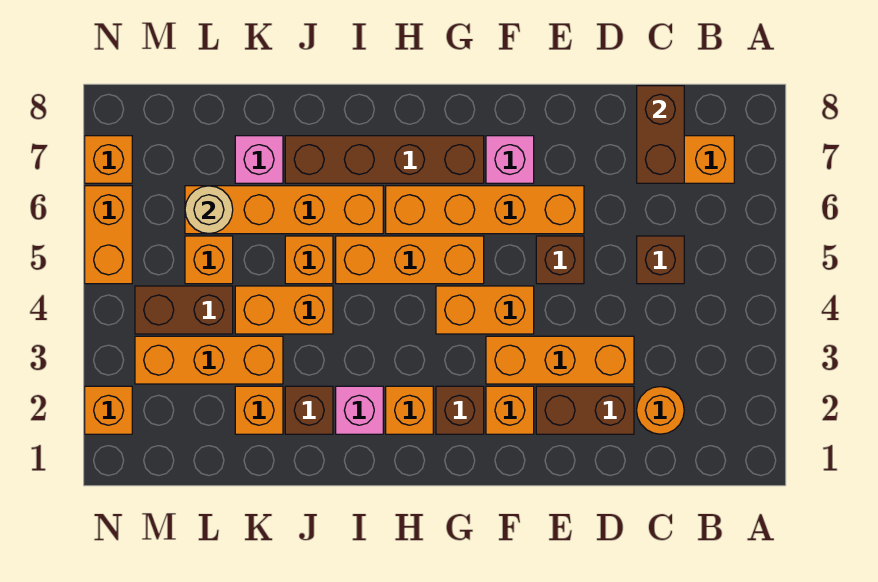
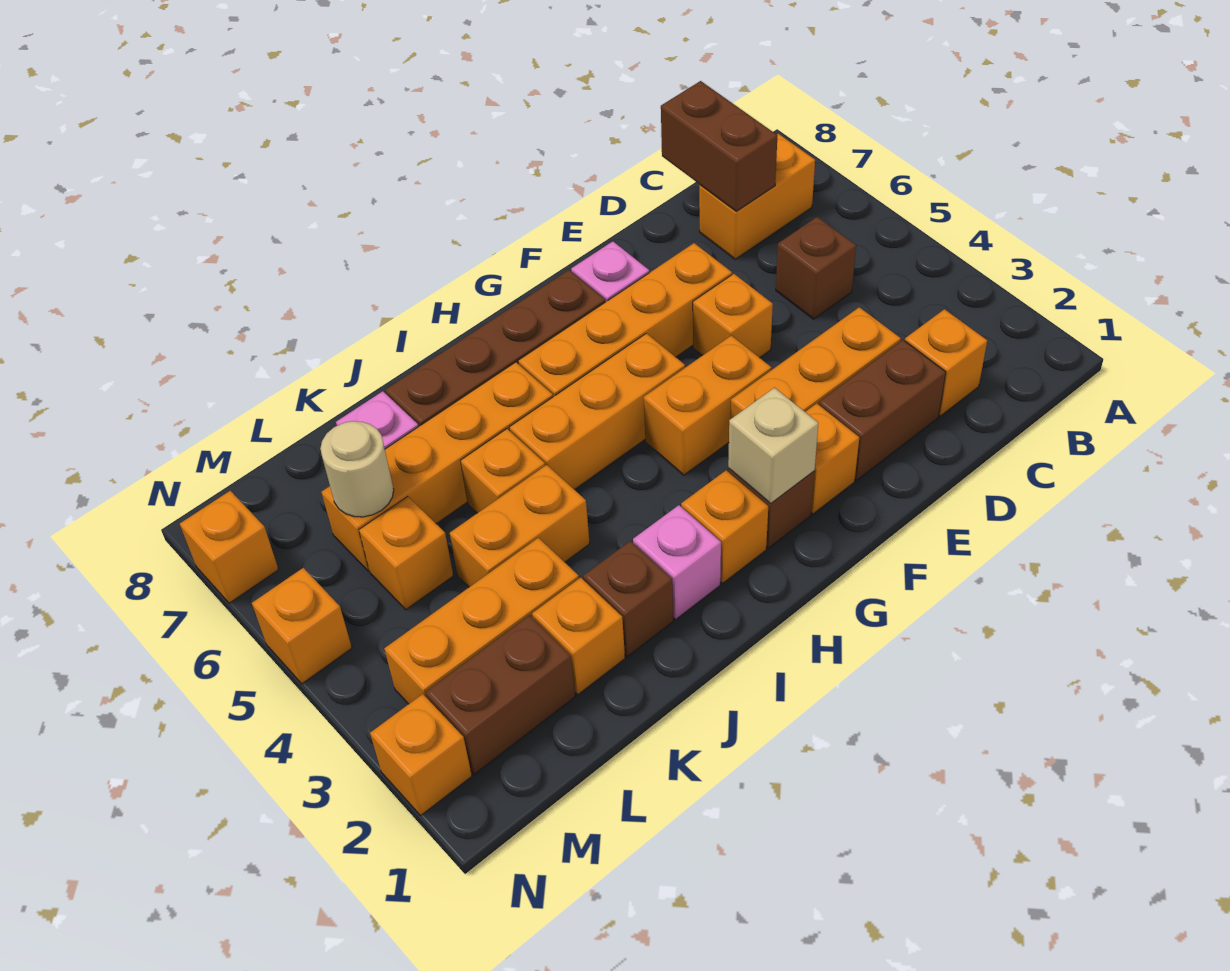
orange 1x1 round brick [637,387,684,434] -> orange 1x1 brick [905,309,987,416]
brown 1x1 brick [536,236,584,284] -> orange 1x1 brick [693,274,773,358]
none -> tan 1x1 brick [728,388,818,503]
brown 1x2 brick [135,286,233,334] -> brown 1x2 brick moved to [426,615,575,774]
orange 1x2 brick [85,186,132,284] -> orange 1x1 brick [252,568,352,684]

